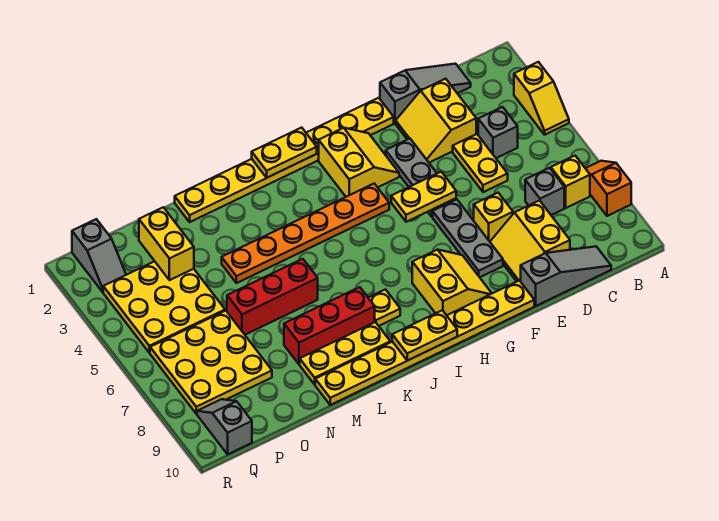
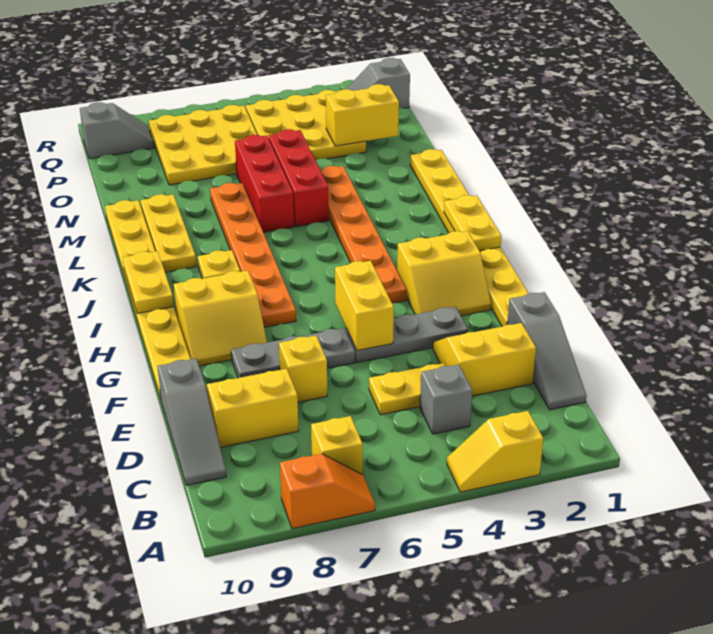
grey 1x1 brick [525,168,564,215] -> none
yellow 1x2 plate [391,172,456,222] -> yellow 1x2 brick [335,261,394,351]
none -> orange 1x6 plate [210,183,296,327]
red 1x3 brick [284,287,375,364] -> red 1x3 brick moved to [269,129,329,227]

